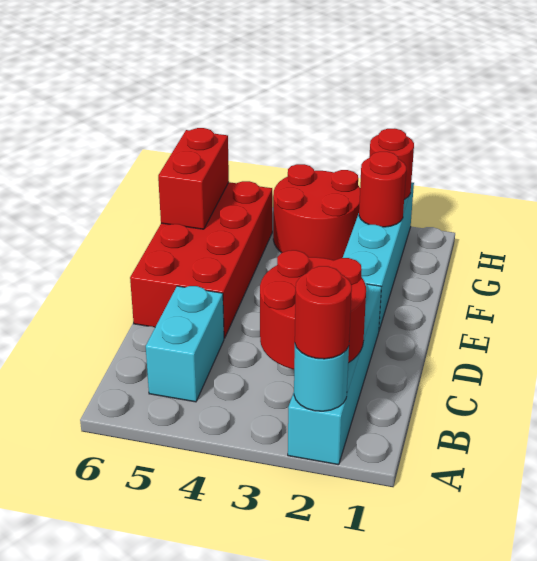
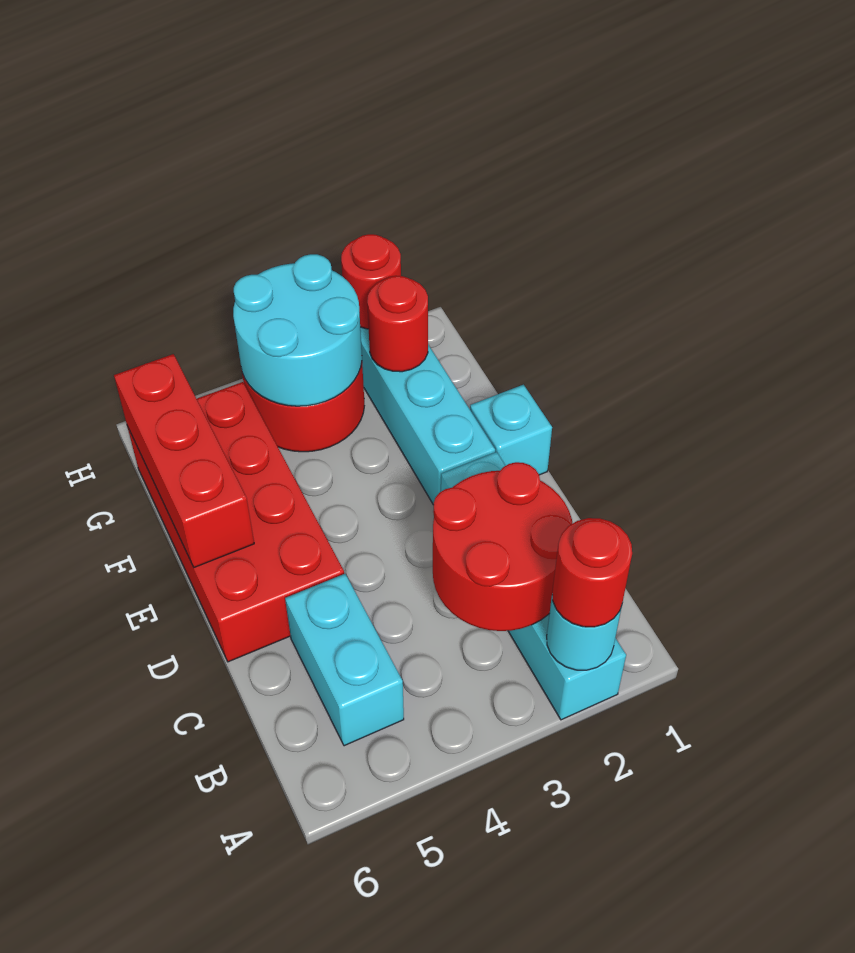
none -> cyan 1x1 brick [470,385,552,475]
red 1x2 brick [158,128,229,229] -> red 1x3 brick [114,354,254,567]
none -> cyan 2x2 round brick [233,254,362,406]

